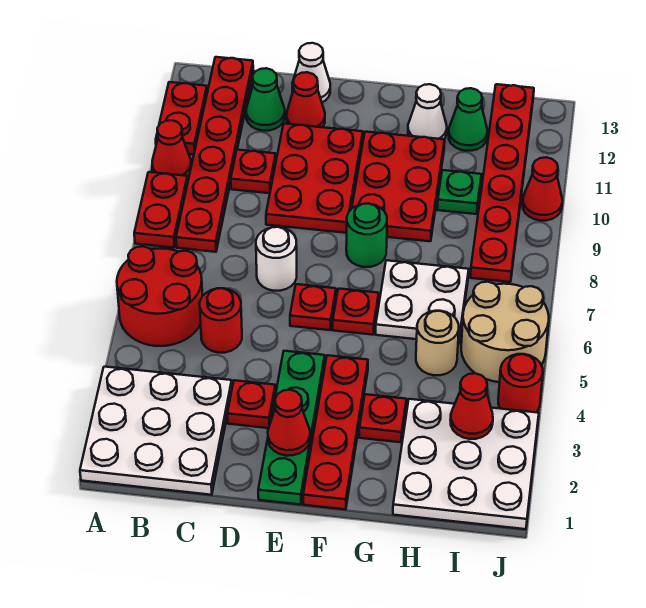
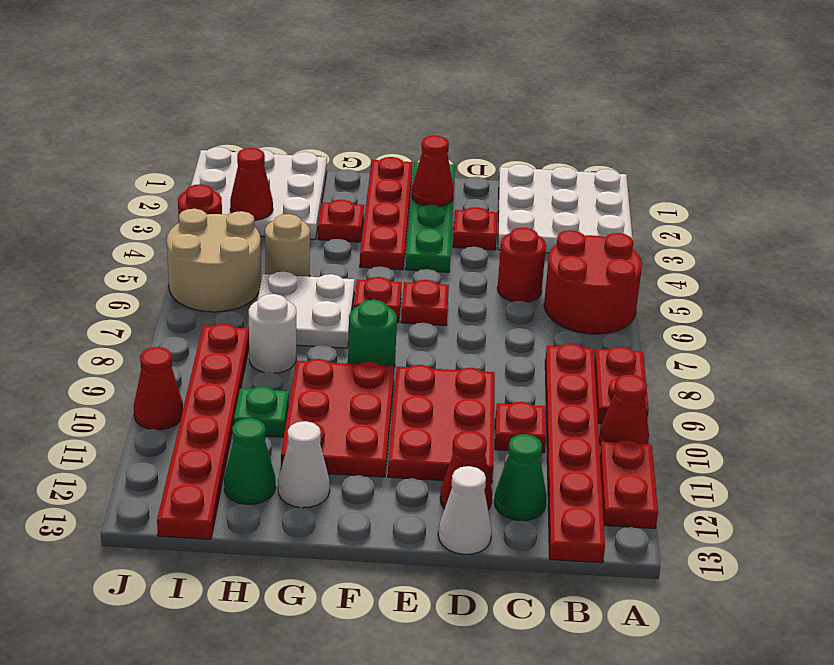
white 1x1 round brick [256,227,297,291] -> white 1x1 round brick moved to [249,294,296,373]

